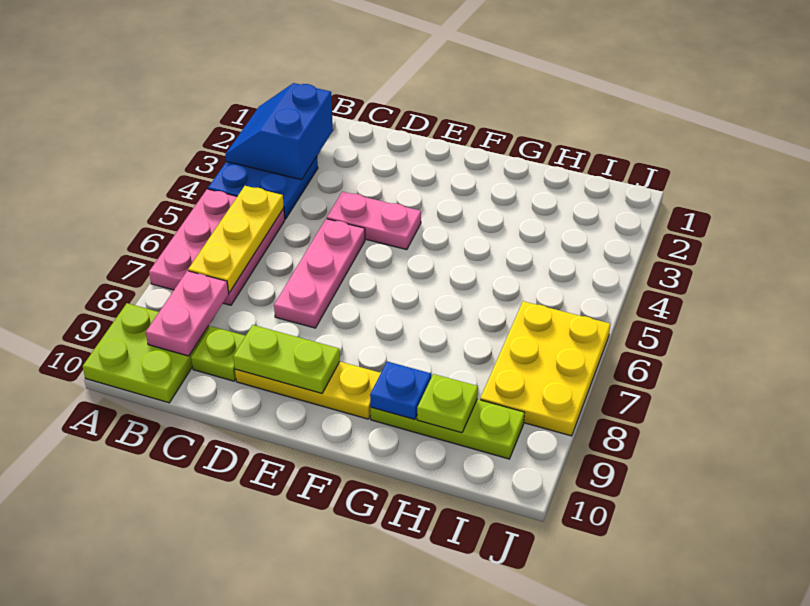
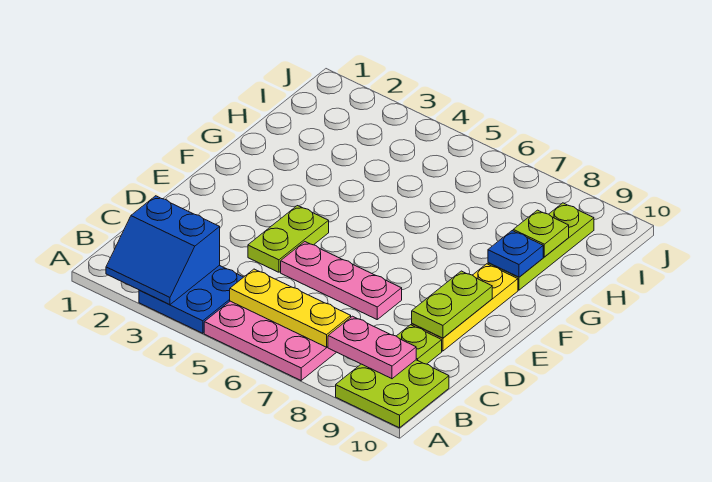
pink 1x2 plate [327,192,421,250] -> lime 1x2 plate [248,206,329,272]
yellow 2x3 plate [480,301,611,436] -> none

